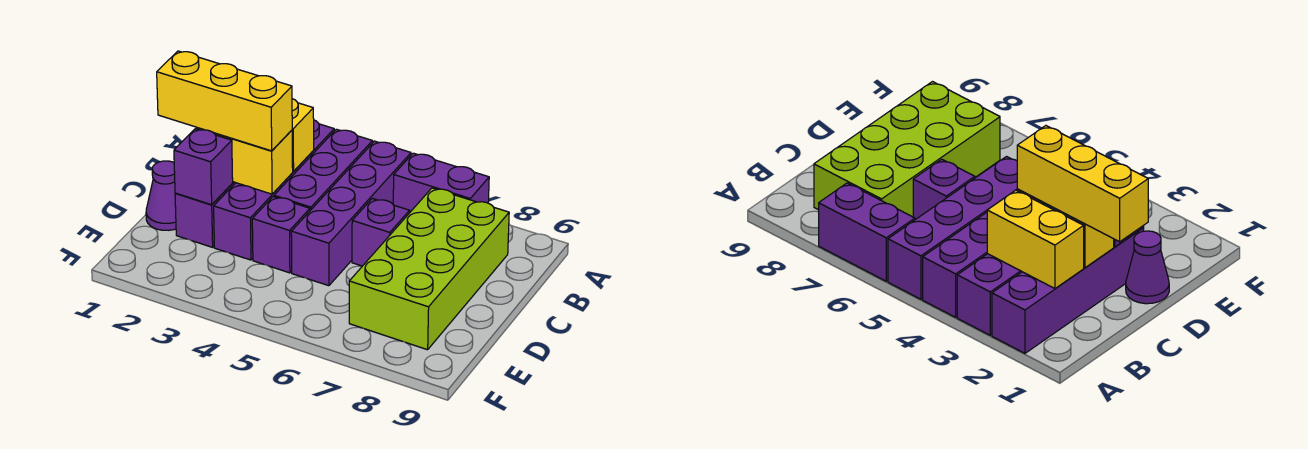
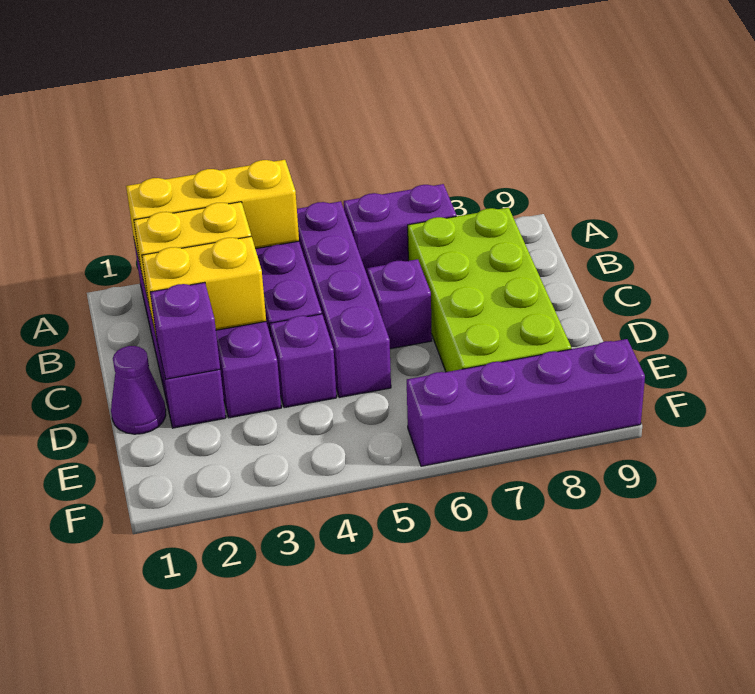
yellow 1x3 brick [157,51,292,151] -> yellow 1x3 brick moved to [126,160,299,263]
none -> purple 1x4 brick [407,339,645,466]

